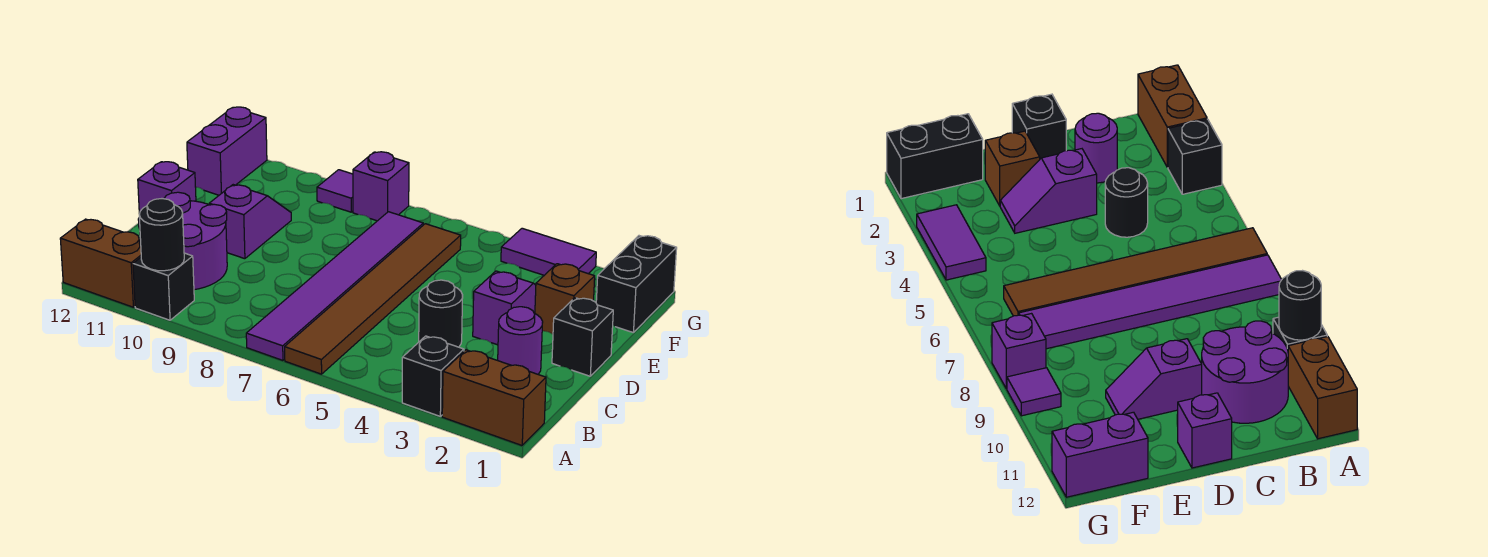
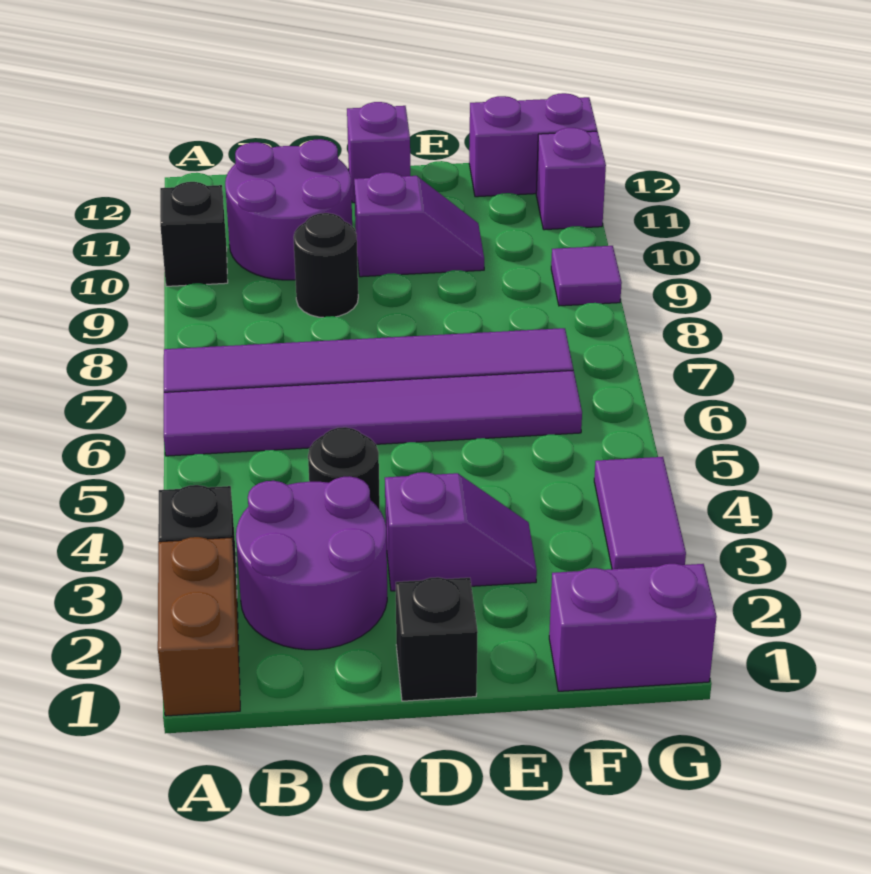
brown 1x6 tile [285,224,461,374] -> purple 1x6 tile [164,370,582,456]
black 1x1 round brick [139,199,184,271] -> black 1x1 round brick moved to [294,213,358,317]
brown 1x2 brick [60,219,141,307] -> none
purple 1x1 round brick [498,307,543,374] -> purple 2x2 round brick [236,476,387,650]
brown 1x1 brick [535,264,595,334] -> none
black 1x2 brick [596,236,677,332] -> purple 1x2 brick [549,564,717,691]
purple 1x1 brick [353,152,409,221] -> purple 1x1 brick moved to [536,128,606,230]

